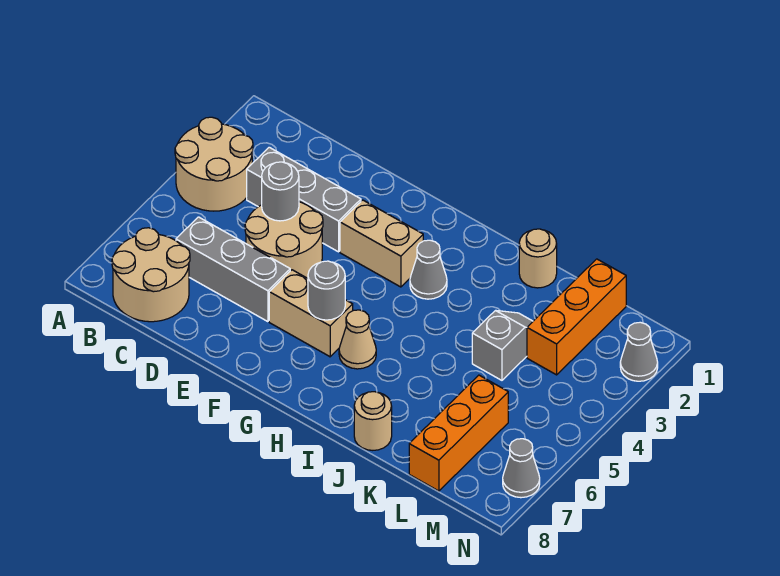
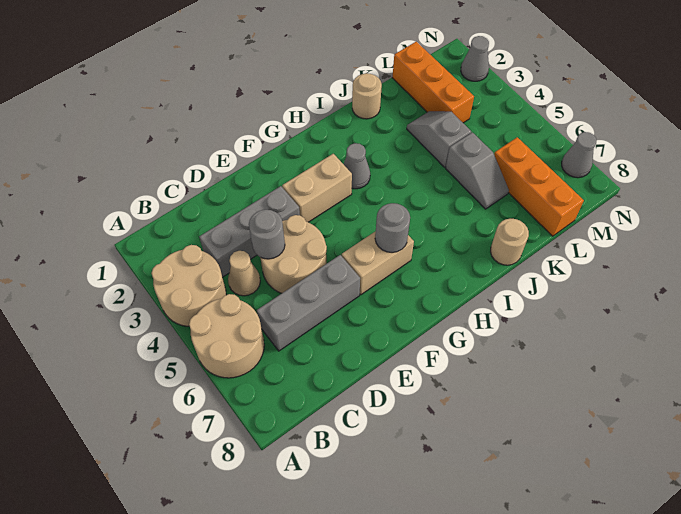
tan 2x2 round brick [112,228,190,322] -> tan 2x2 round brick moved to [189,294,264,378]
tan 1x1 cone [339,310,376,369] -> tan 1x1 cone moved to [228,251,260,296]
none -> grey 1x2 slope [446,132,509,209]

